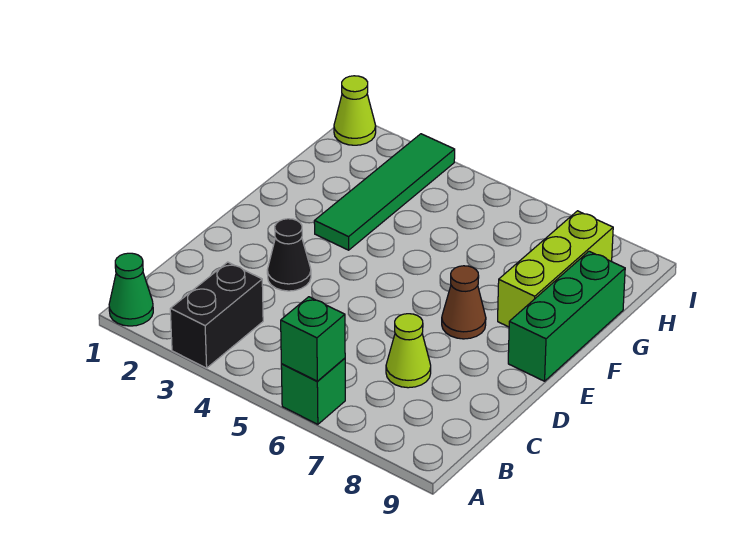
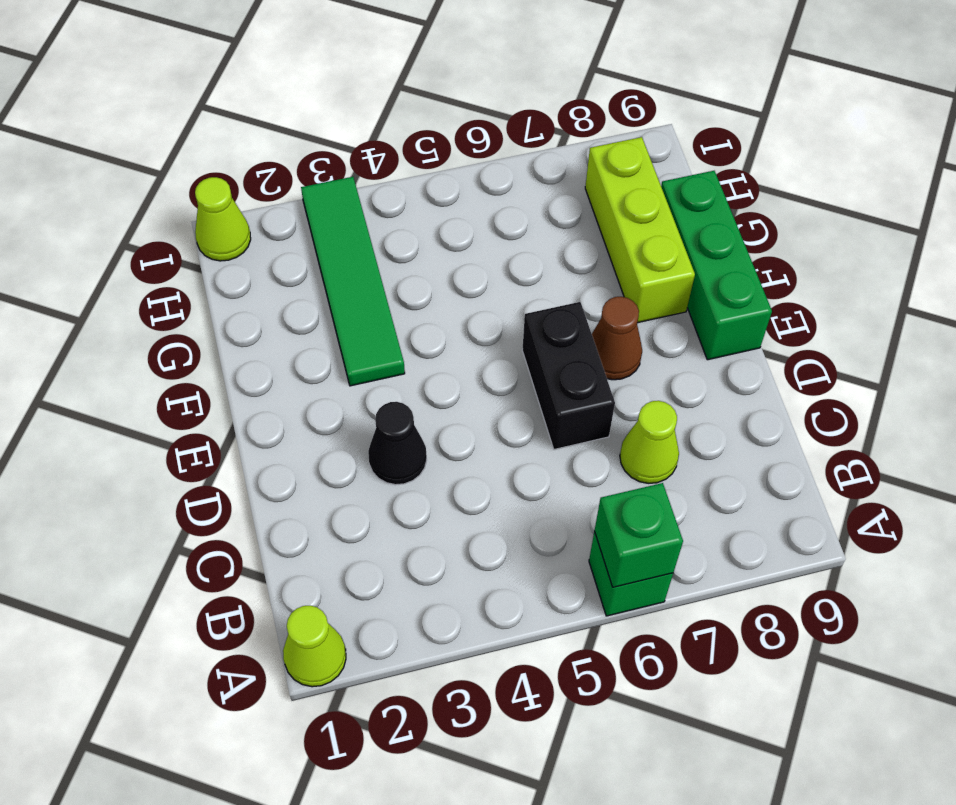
green 1x1 cone [109,253,153,326] -> lime 1x1 cone [283,606,346,687]
black 1x2 brick [170,262,263,368] -> black 1x2 brick moved to [522,302,615,449]

